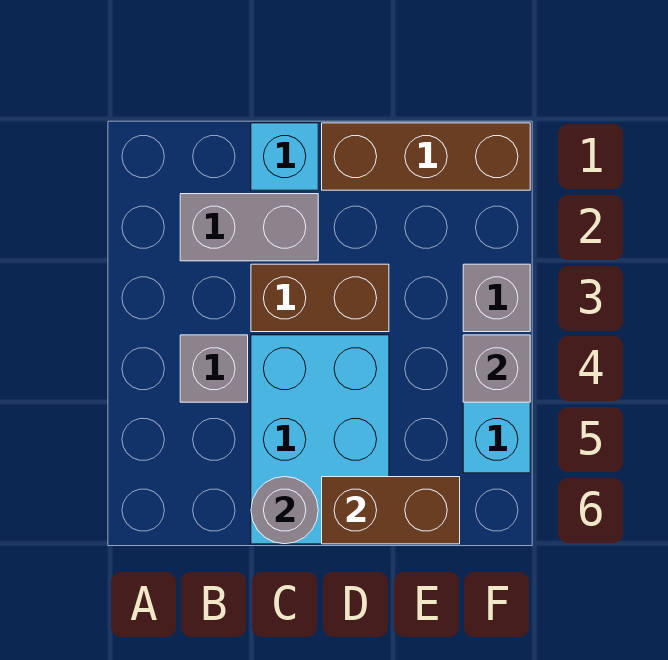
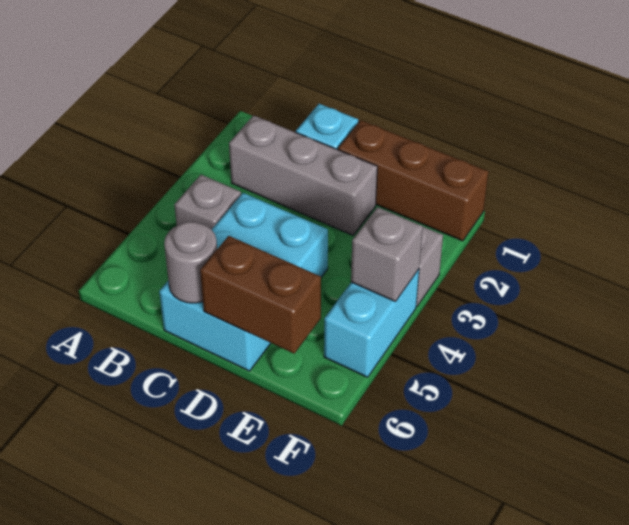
grey 1x2 brick [180,194,318,261] -> grey 1x3 brick [229,115,378,235]
brown 1x2 brick [251,264,389,332] -> none

